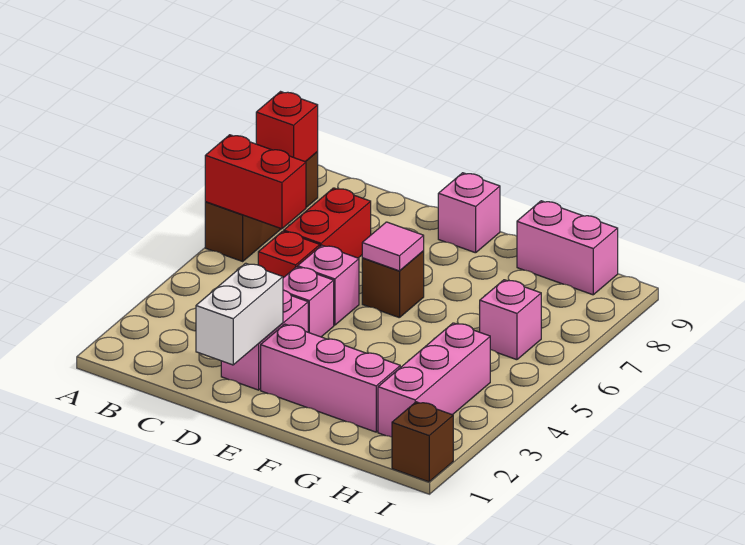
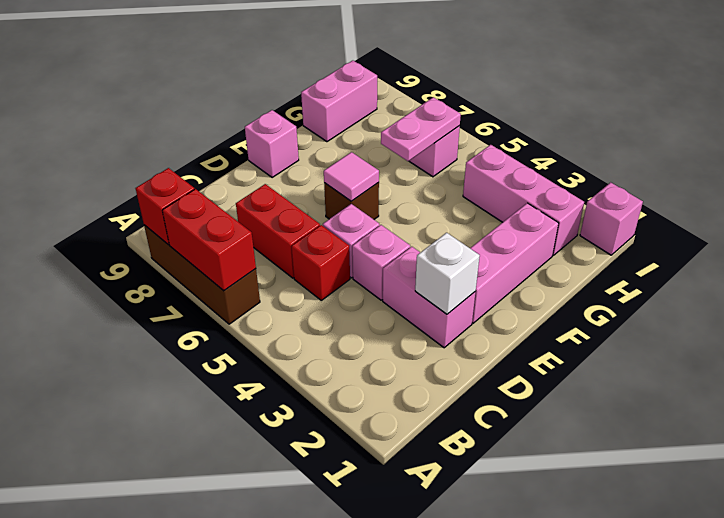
red 1x2 brick [205,135,306,229] -> red 1x2 brick turned to [162,189,256,291]
white 1x2 brick [196,263,283,365] -> white 1x1 brick [415,233,480,314]
none -> pink 1x2 plate [381,97,461,161]
brown 1x1 brick [392,402,453,482] -> pink 1x1 brick [580,182,643,255]

